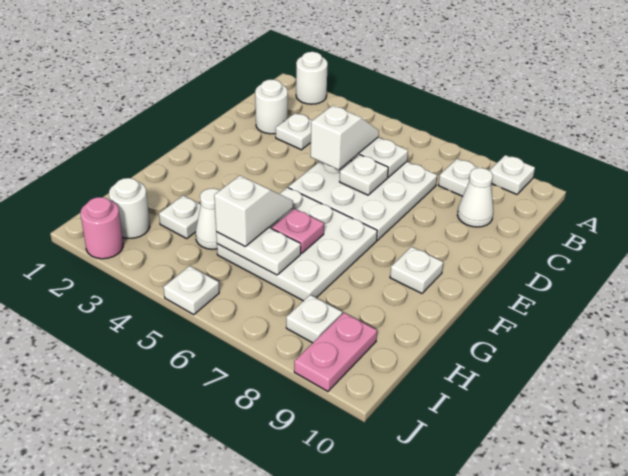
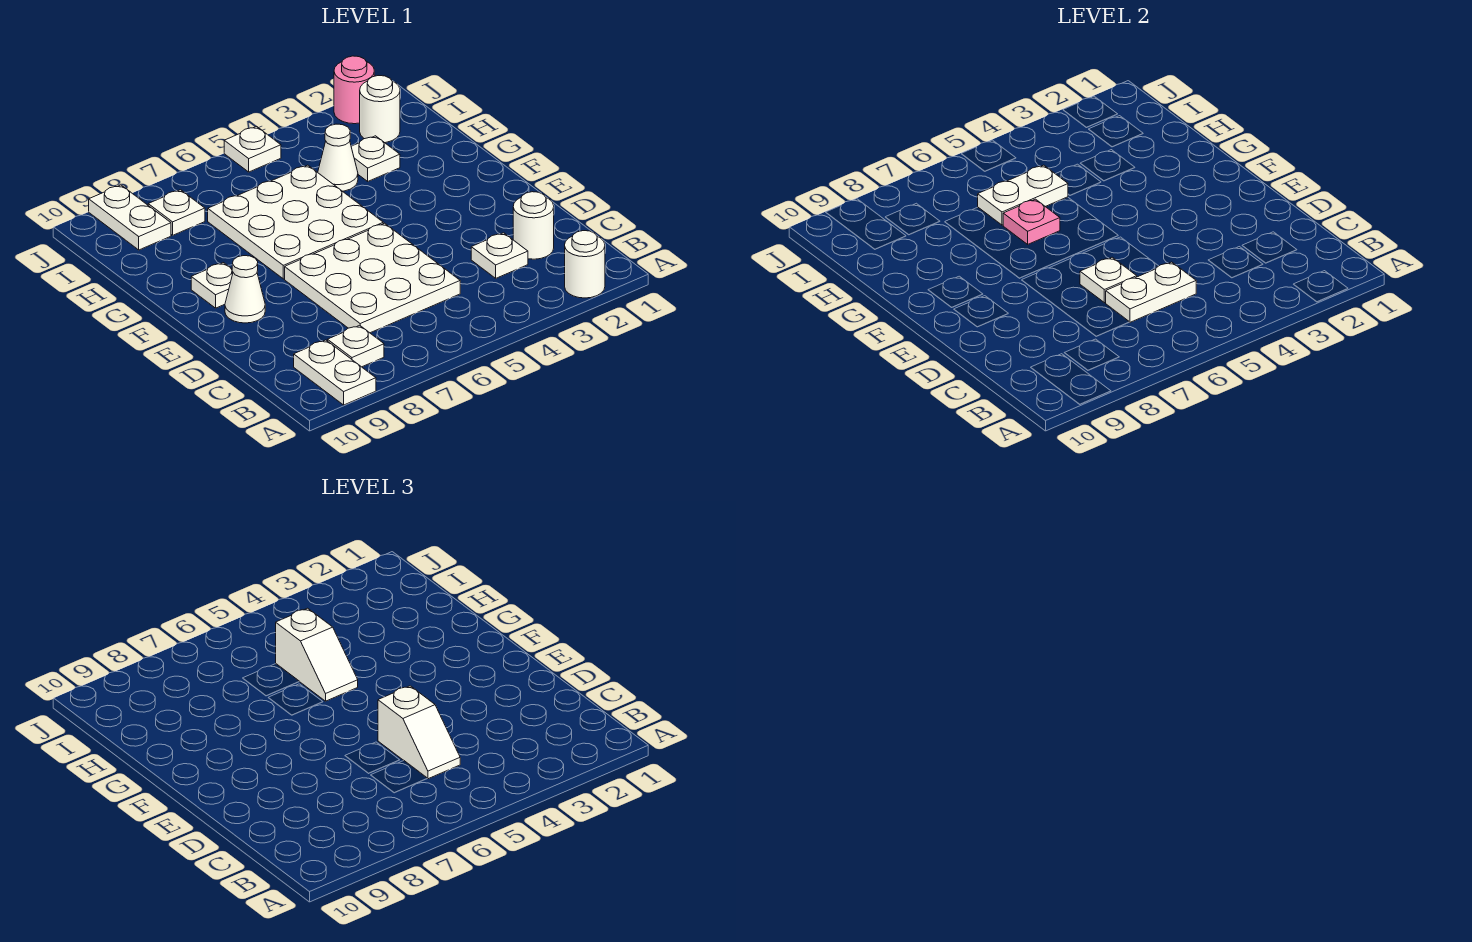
white 1x1 plate [489,155,535,194] -> white 1x2 plate [294,340,376,405]
white 1x1 cone [457,168,493,227] -> white 1x1 cone moved to [225,256,265,323]
pink 1x2 plate [294,313,377,391] -> white 1x2 plate [89,185,171,250]

